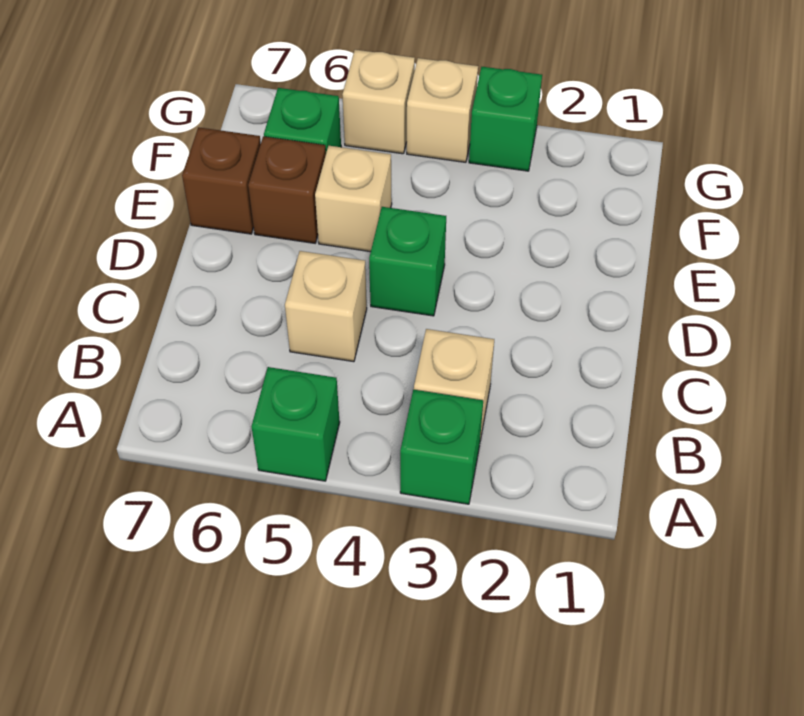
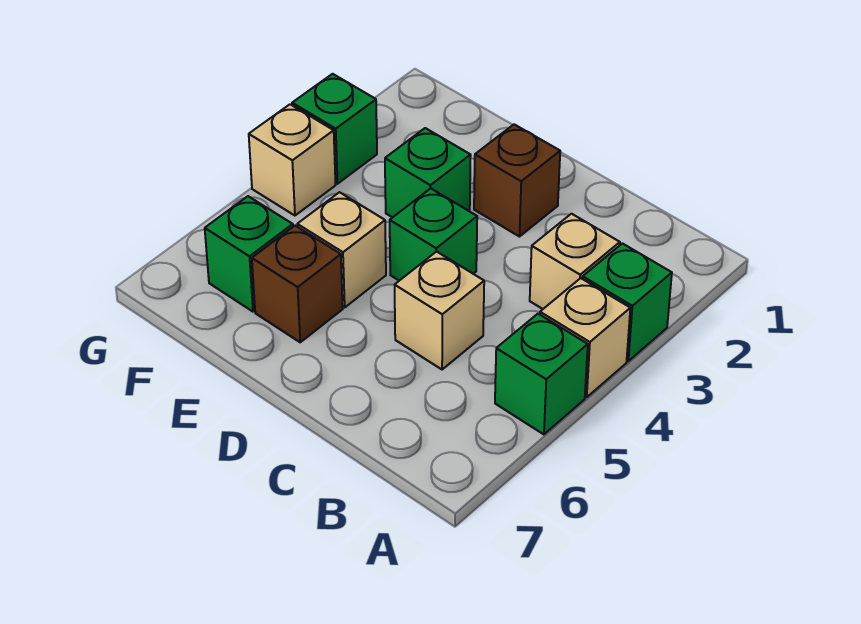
none -> green 1x1 brick [385,128,471,218]
brown 1x1 brick [182,127,261,234] -> brown 1x1 brick moved to [474,124,560,237]
tan 1x1 brick [342,50,415,154] -> tan 1x1 brick moved to [540,278,630,397]

